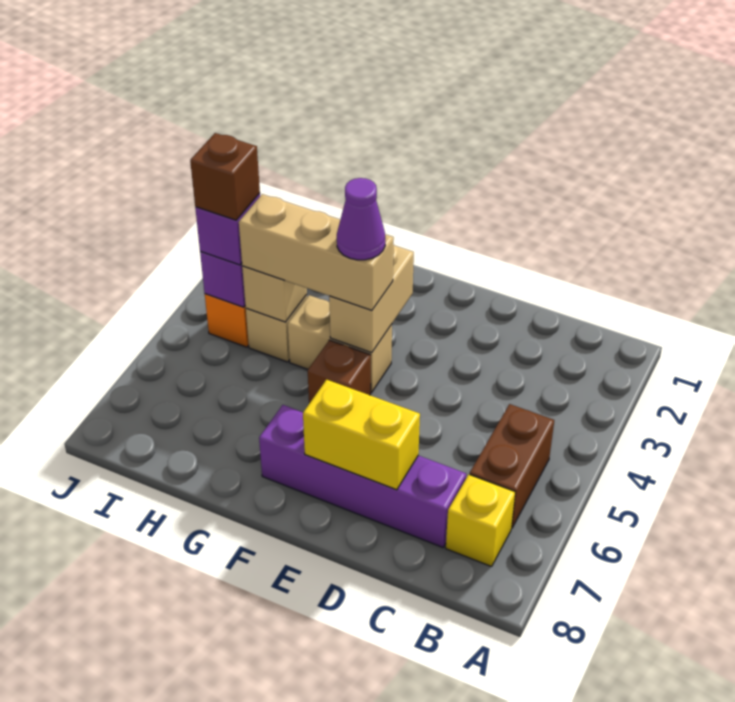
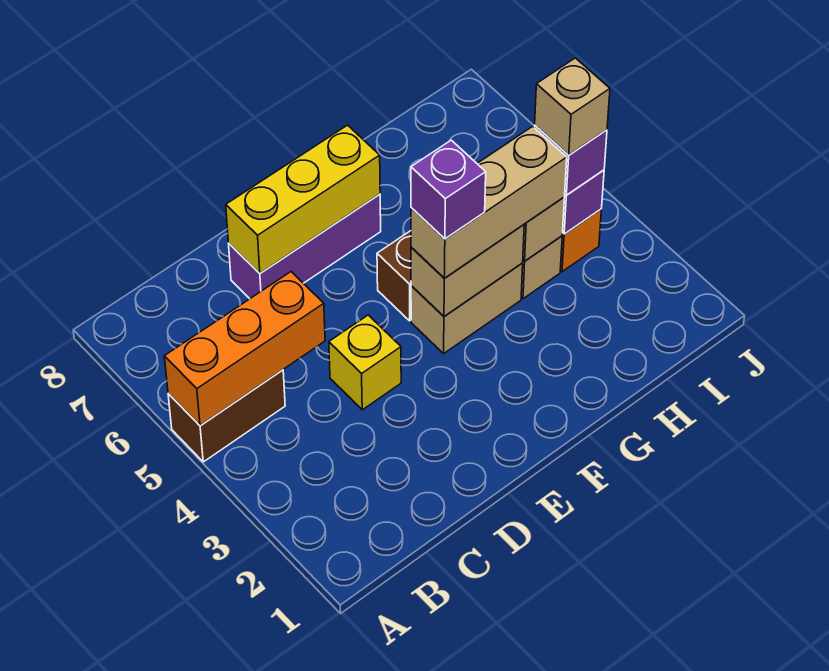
none -> orange 1x3 brick [164,272,325,426]
brown 1x2 brick [470,404,554,529] -> brown 1x2 brick turned to [168,370,285,462]
yellow 1x1 brick [446,474,515,567] -> yellow 1x1 brick moved to [329,315,401,410]
purple 1x4 brick [259,405,466,547] -> purple 1x3 brick [229,194,381,299]
yellow 1x2 brick [303,380,420,490] -> yellow 1x3 brick [226,125,380,273]
tan 1x2 brick [329,245,414,353] -> tan 1x2 brick turned to [411,225,524,316]
purple 1x1 cone [337,178,385,260] -> purple 1x1 brick [411,140,486,239]
brown 1x1 brick [190,133,260,220] -> tan 1x1 brick [535,58,610,155]

